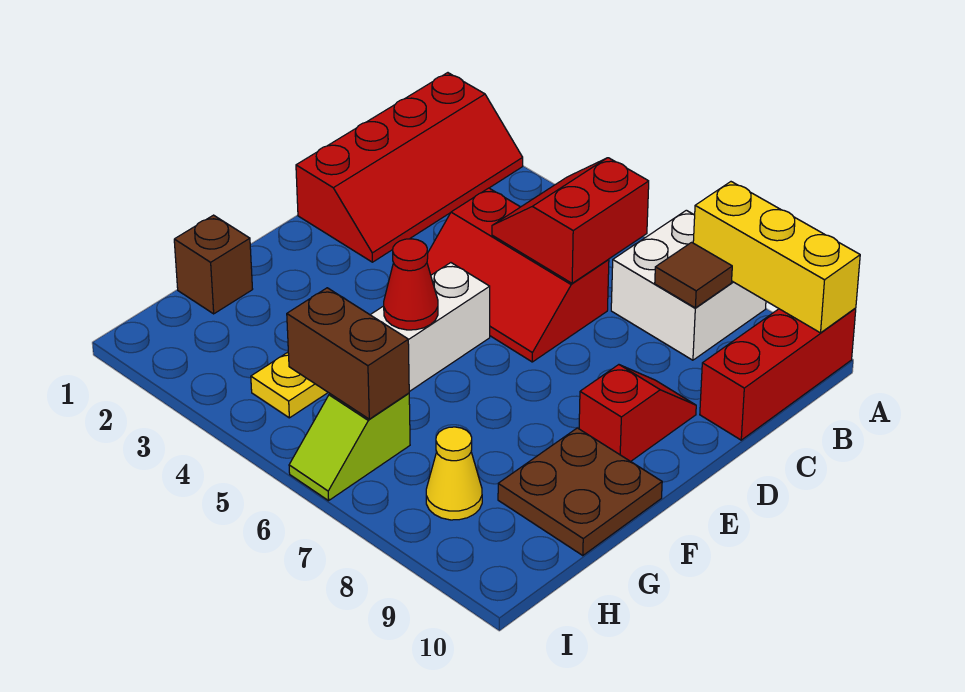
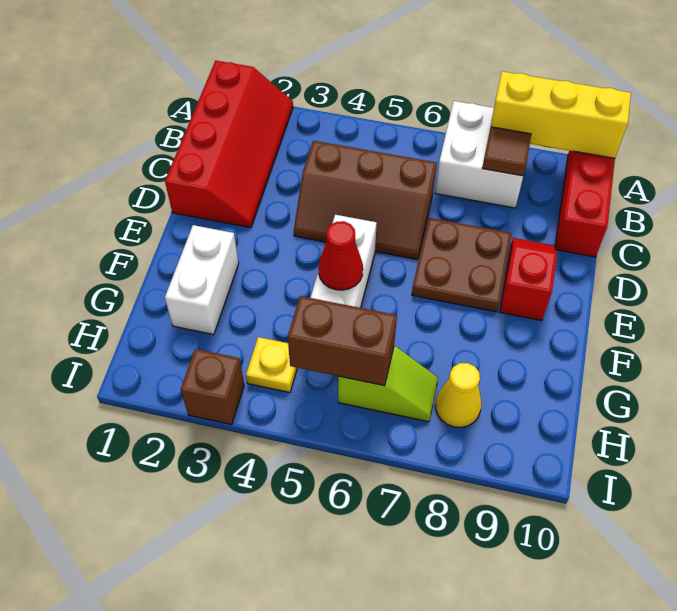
red 2x2 slope [492,158,649,283] -> none
red 2x3 slope [427,188,609,362] -> brown 2x3 slope [294,141,437,259]
none -> white 1x2 brick [165,225,239,335]
brown 2x2 plate [498,428,662,556] -> brown 2x2 plate moved to [412,218,512,312]
brown 1x1 brick [174,215,253,314] -> brown 1x1 brick moved to [181,349,244,425]
lime 1x2 slope [289,393,410,501] -> lime 1x2 slope turned to [338,346,438,422]

